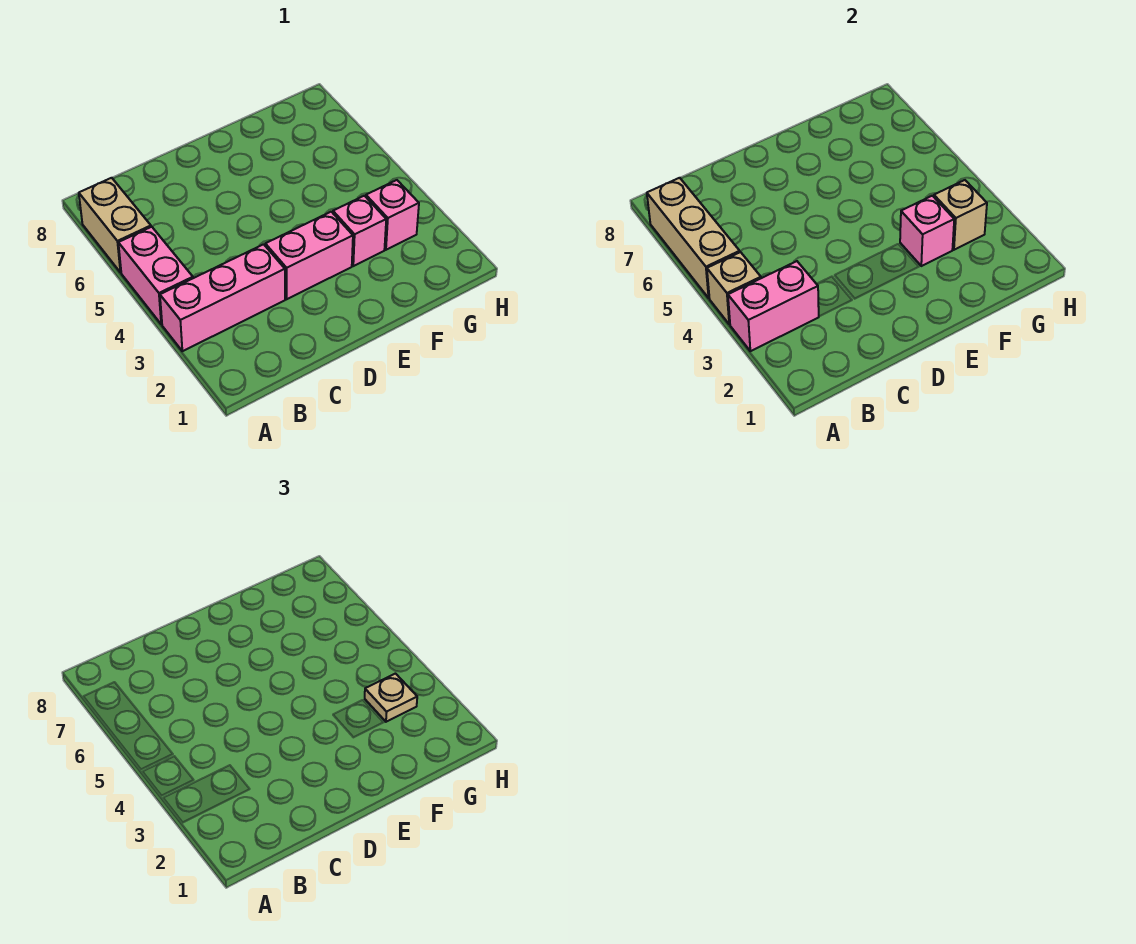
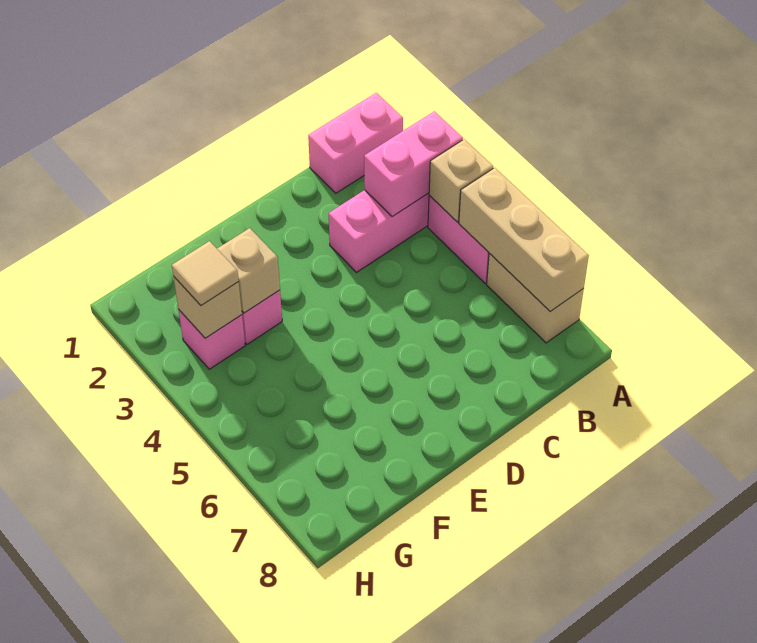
pink 1x2 brick [265,212,353,299] -> pink 1x2 brick moved to [308,93,403,193]
pink 1x1 brick [900,196,954,266] -> tan 1x1 brick [217,228,280,313]
tan 1x1 plate [365,674,417,722] -> tan 1x1 tile [172,241,239,305]

